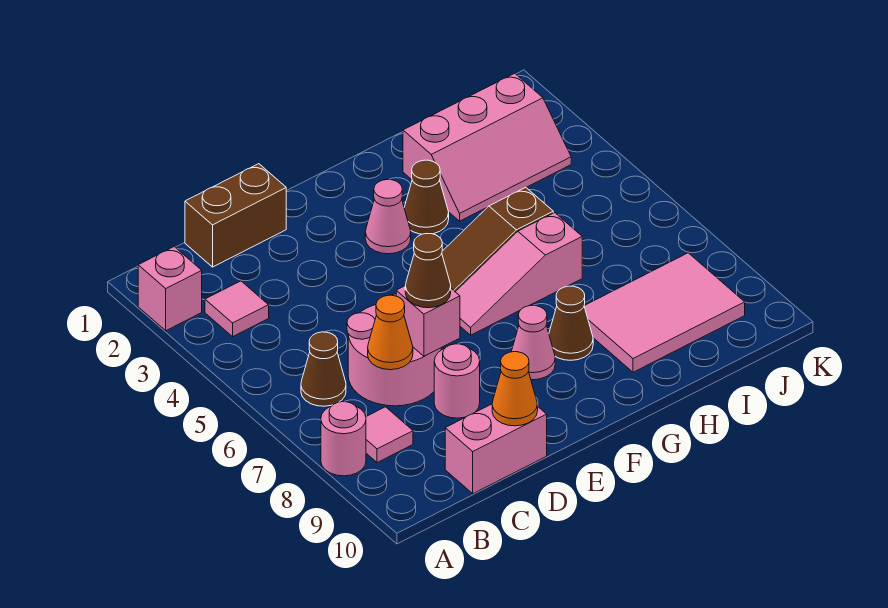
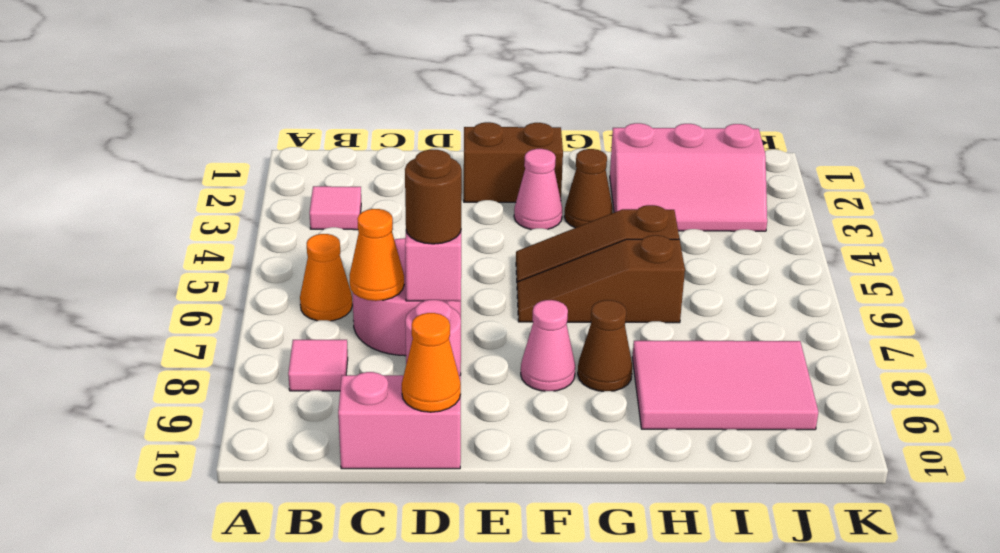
pink 1x1 brick [138,247,202,331] -> none
pink 1x1 round brick [321,402,366,476] -> none
brown 1x1 cone [301,332,346,406] -> orange 1x1 cone [300,234,352,321]
brown 1x2 brick [185,164,286,267] -> brown 1x2 brick moved to [464,122,563,202]
brown 1x1 cone [405,234,451,308] -> brown 1x1 round brick [405,150,462,244]
pink 1x3 slope [456,213,582,335] -> brown 1x3 slope [517,235,685,323]

